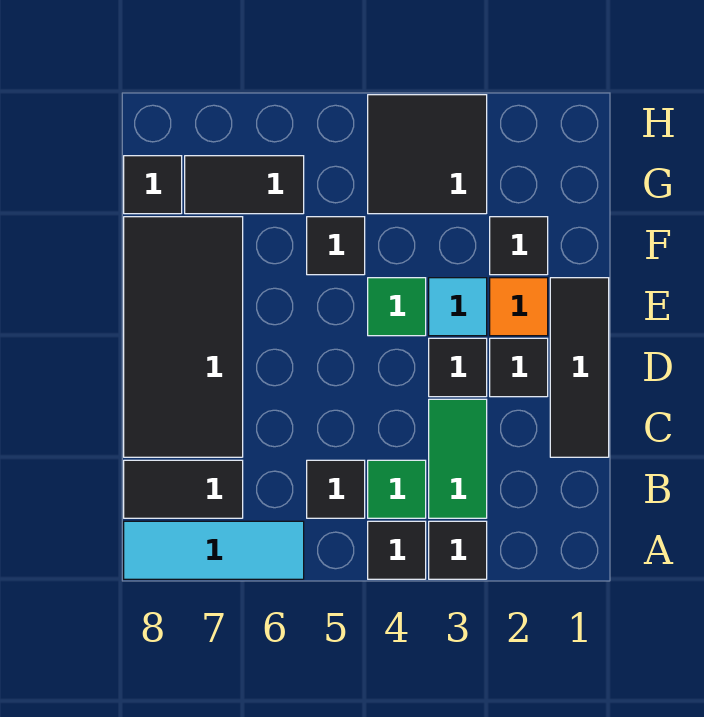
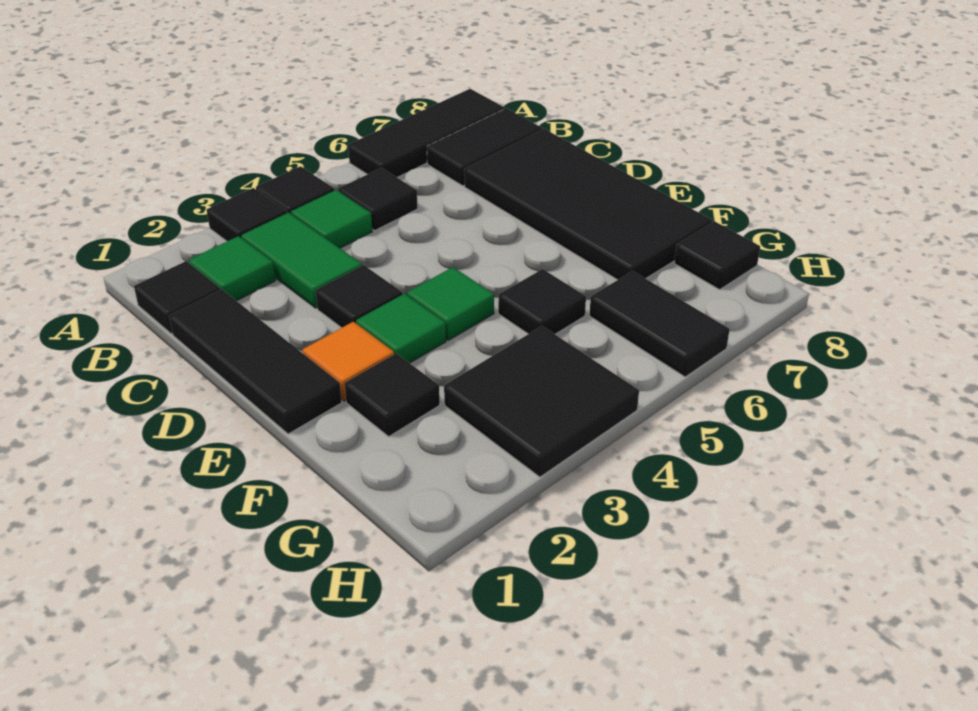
cyan 1x3 tile [124,521,304,579] -> black 1x3 tile [348,89,504,177]
none -> green 1x1 tile [189,236,275,301]
black 1x1 tile [490,338,548,397] -> black 1x1 tile moved to [134,261,220,334]
cyan 1x1 tile [429,278,487,336] -> green 1x1 tile [356,294,446,363]
black 1x2 tile [185,156,304,214] -> black 1x2 tile turned to [589,271,730,377]

